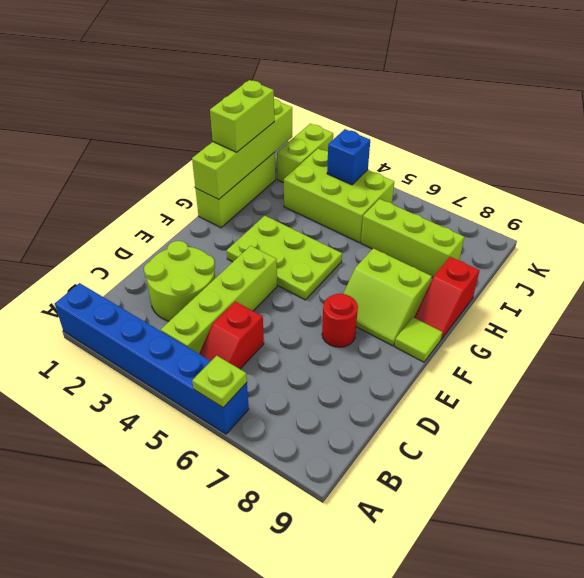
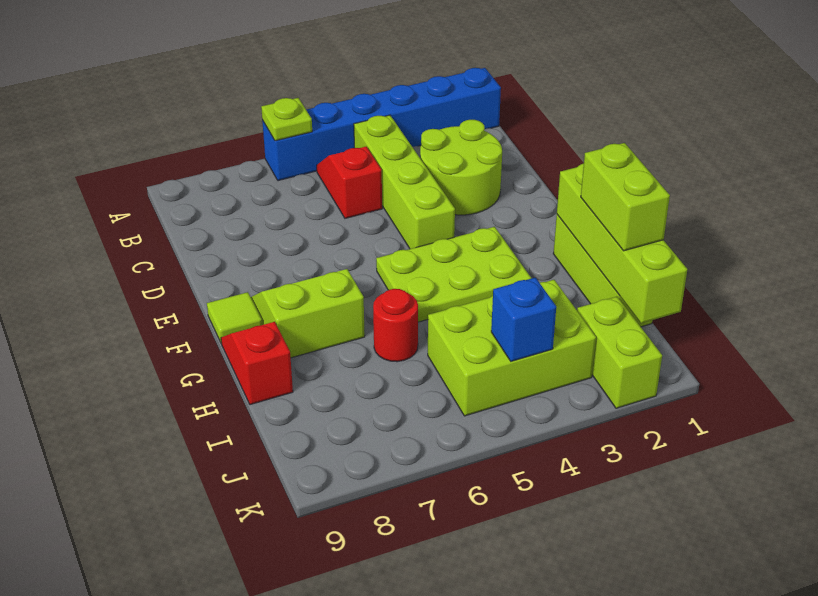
red 1x1 round brick [322,293,358,347] -> red 1x1 round brick moved to [373,289,418,362]
lime 1x3 brick [361,199,464,278] -> none

